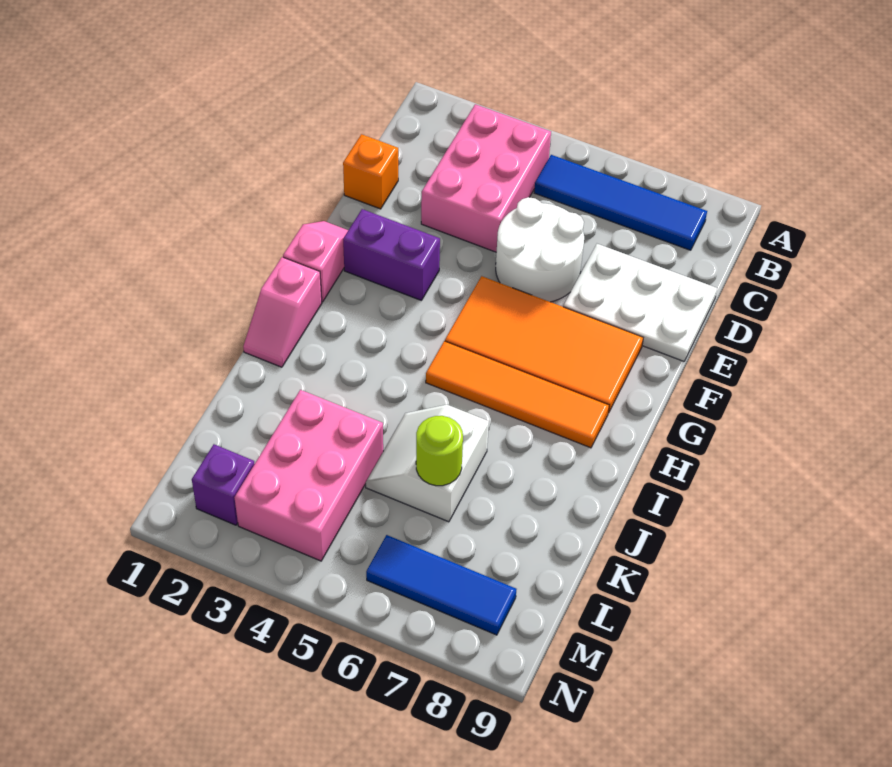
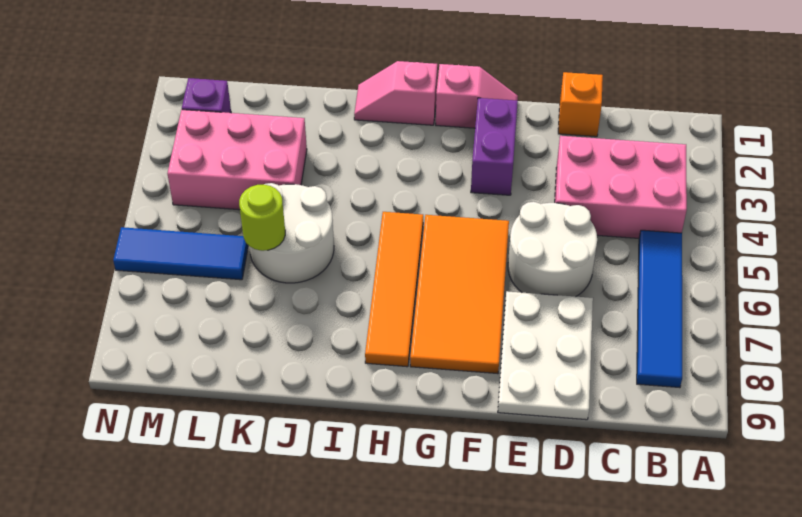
white 2x2 slope [366,405,489,522] -> white 2x2 round brick [250,183,334,283]
blue 1x3 tile [366,535,516,635] -> blue 1x3 tile turned to [113,227,248,280]

